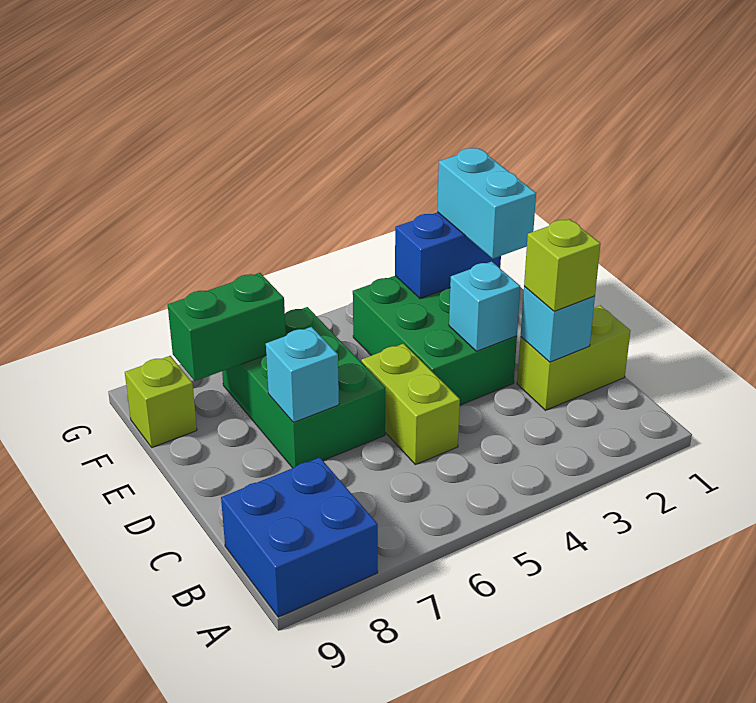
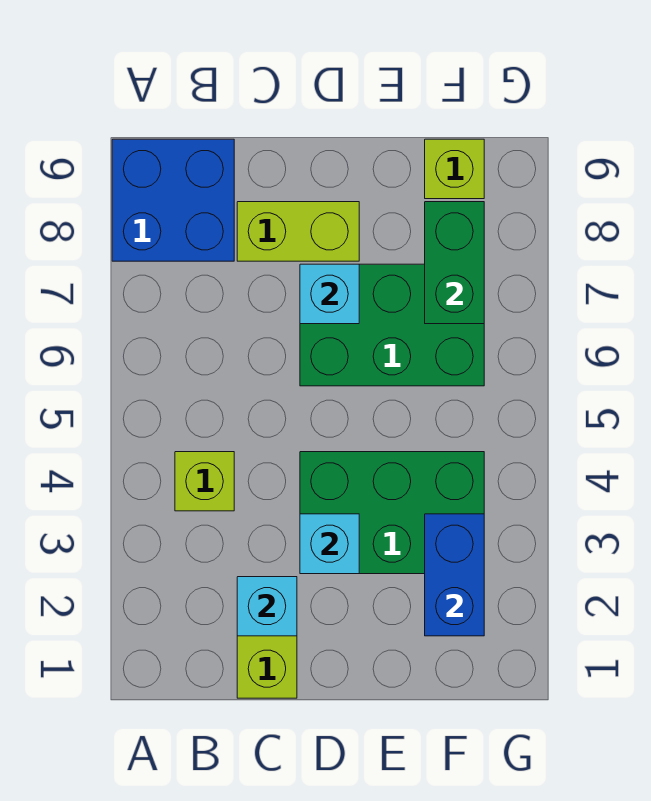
lime 1x1 brick [524,219,601,311] -> lime 1x1 brick moved to [175,452,234,511]
lime 1x2 brick [361,344,460,465] -> lime 1x2 brick moved to [237,202,359,261]
cyan 1x2 brick [437,148,536,259] -> none

